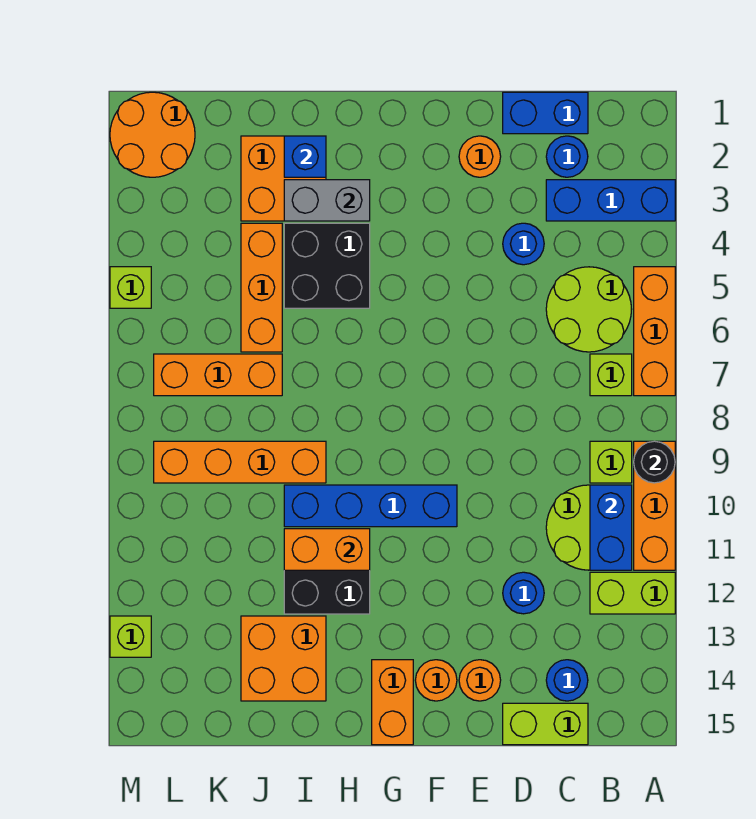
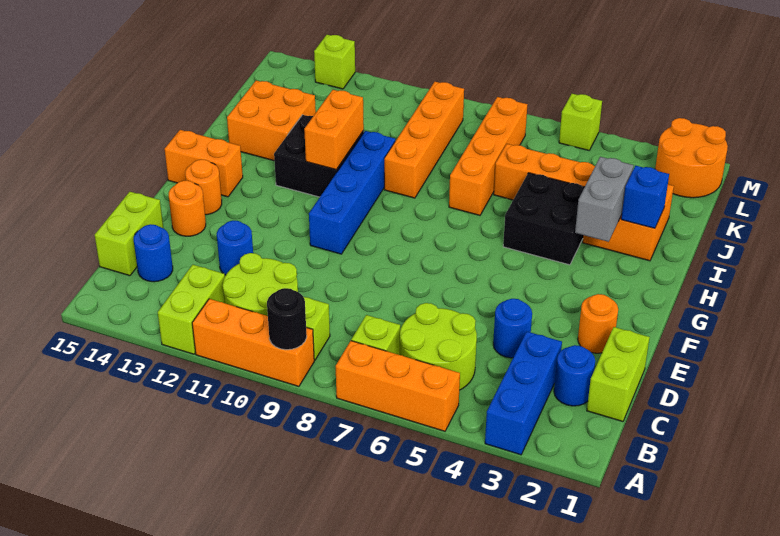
blue 1x2 brick [590,485,632,570] -> none
blue 1x2 brick [503,92,588,134] -> lime 1x2 brick [587,327,650,421]
orange 1x3 brick [154,354,282,396] -> orange 1x4 brick [449,97,527,215]

